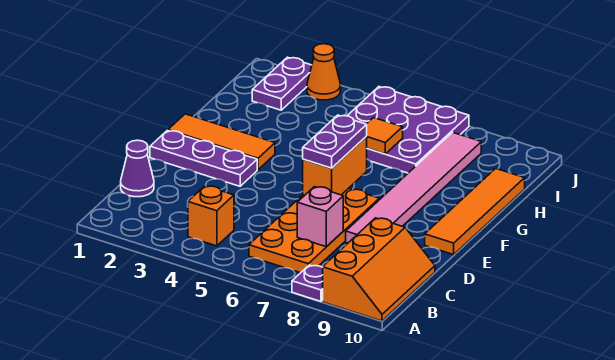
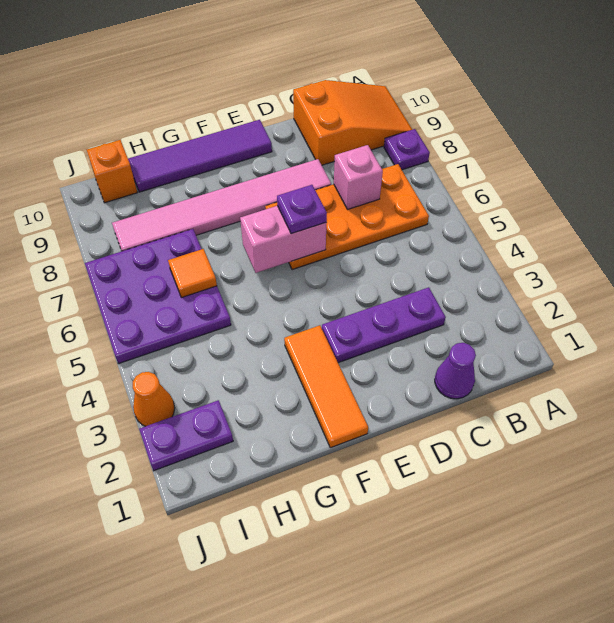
orange 2x3 slope [323,218,435,321] -> orange 2x3 slope turned to [293,80,412,165]
orange 1x1 brick [188,186,234,246] -> orange 1x1 brick moved to [87,140,137,203]
purple 1x3 plate [150,131,257,186] -> purple 1x3 plate turned to [322,287,446,363]
orange 1x2 brick [303,136,367,195] -> pink 1x2 brick [240,206,327,273]
purple 1x2 plate [303,115,367,168] -> purple 1x1 plate [277,185,327,234]
orange 1x4 tile [425,168,525,255] -> purple 1x4 tile [128,120,272,192]

